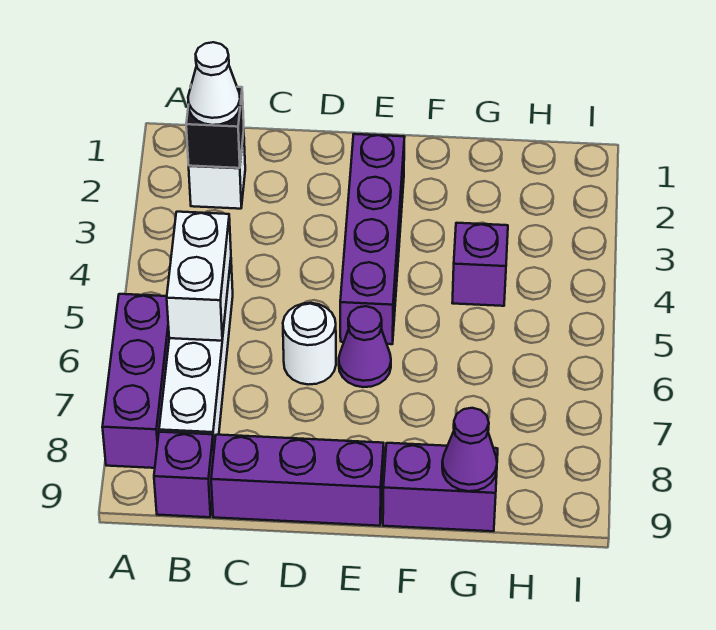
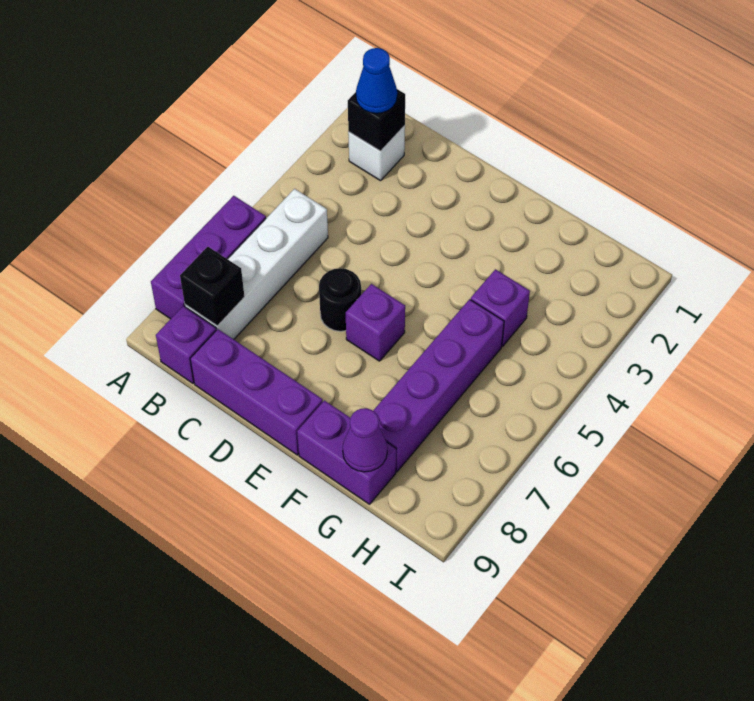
white 1x1 cone [188,42,240,125] -> blue 1x1 cone [356,48,397,113]
white 1x2 brick [167,212,231,341] -> none
none -> black 1x1 brick [180,247,245,326]
white 1x1 round brick [283,303,336,385] -> black 1x1 round brick [319,268,361,331]
purple 1x4 brick [340,134,405,344] -> purple 1x4 brick moved to [373,299,504,471]
purple 1x1 cone [339,306,391,387] -> purple 1x1 brick [346,284,405,361]

